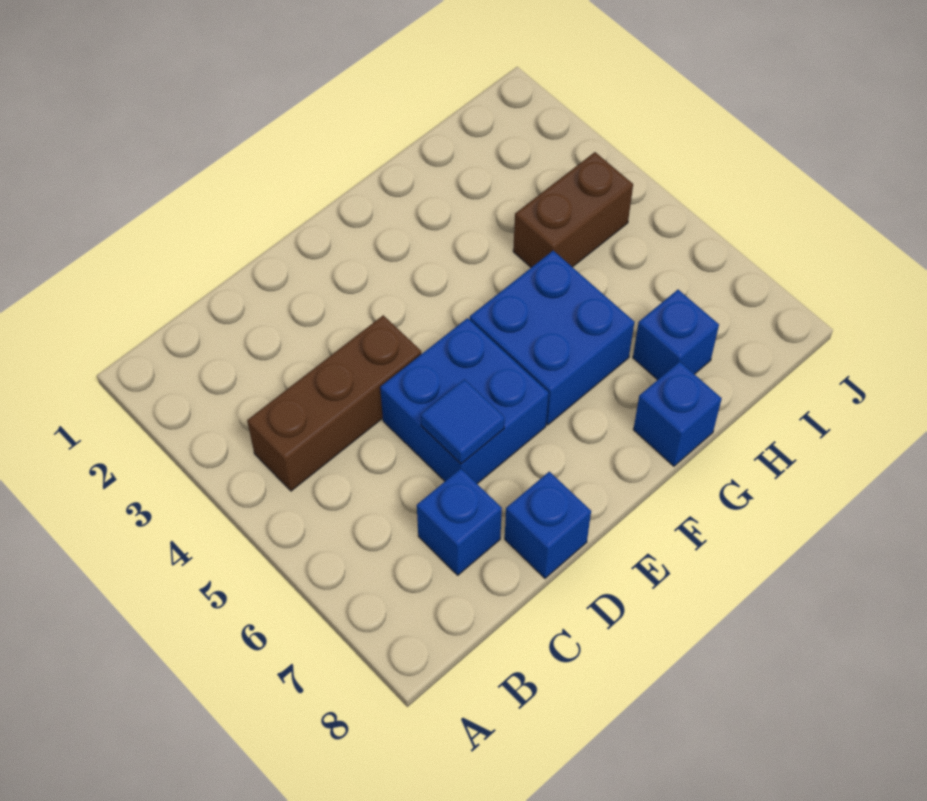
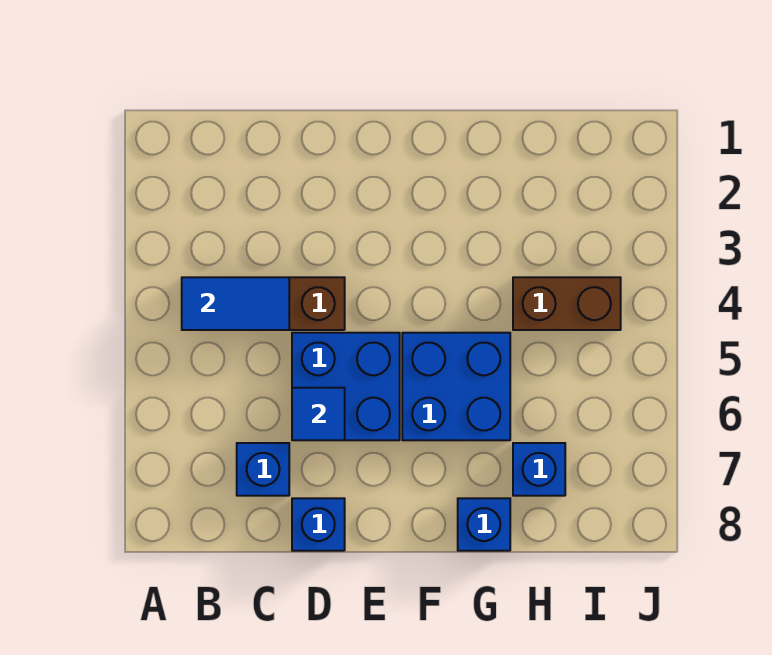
none -> blue 1x2 tile [182,277,289,330]

